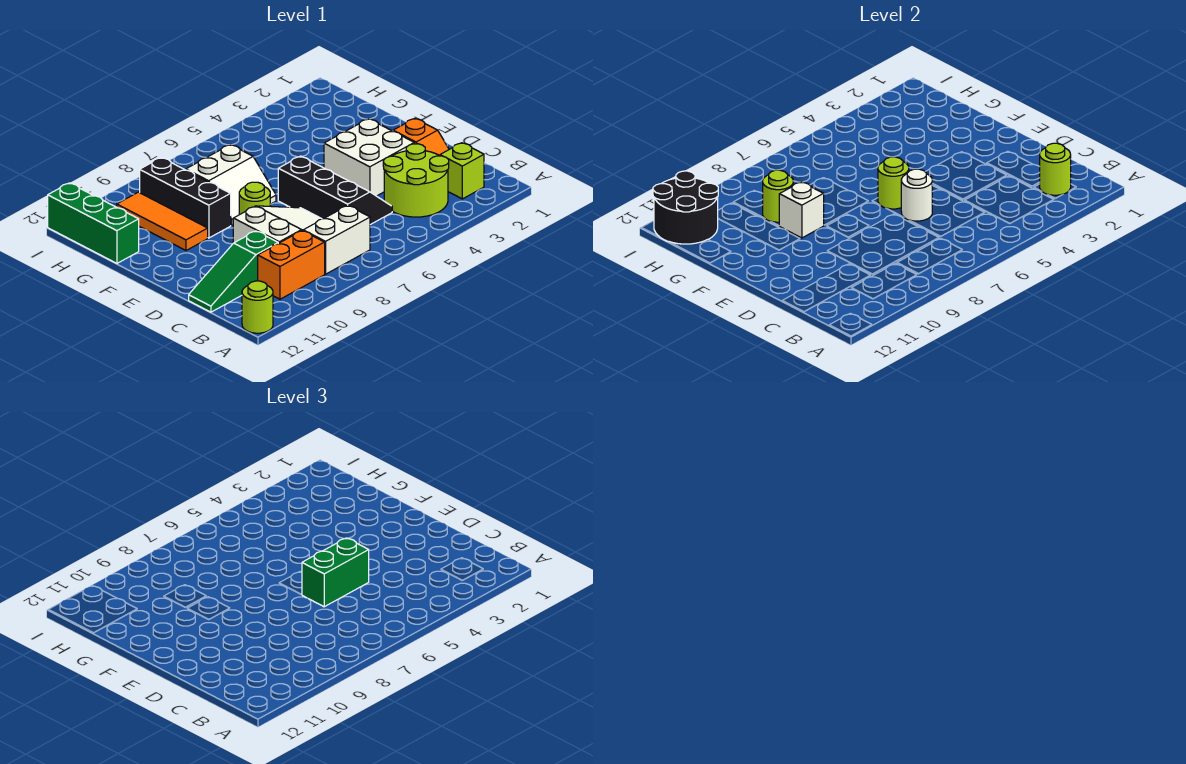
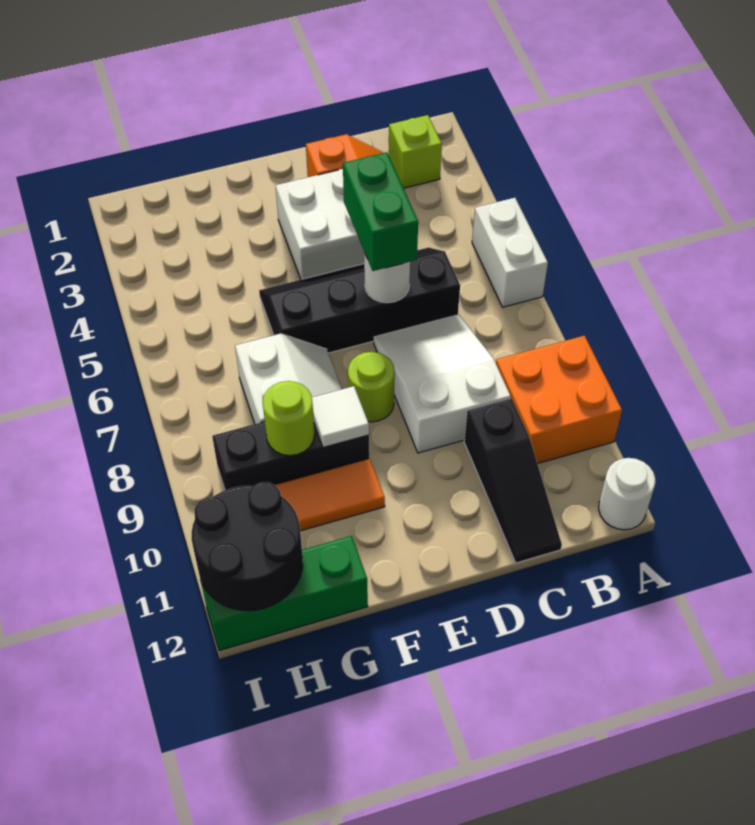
lime 1x1 round brick [242,281,273,333] -> white 1x1 round brick [599,458,655,530]
lime 1x1 round brick [1040,143,1071,195] -> none
lime 2x2 round brick [383,144,449,217] -> none
white 1x2 brick [303,206,370,274] -> white 1x2 brick moved to [472,198,548,307]
orange 1x2 brick [258,231,325,299] -> orange 2x2 brick [496,336,622,464]
black 2x3 slope [278,156,392,225] -> black 2x4 slope [259,247,460,353]
green 1x3 slope [189,231,278,312] -> black 1x3 slope [464,398,562,563]
lime 1x1 round brick [878,157,909,209] -> none
white 1x1 brick [779,182,824,238] -> white 1x1 tile [312,386,369,448]

